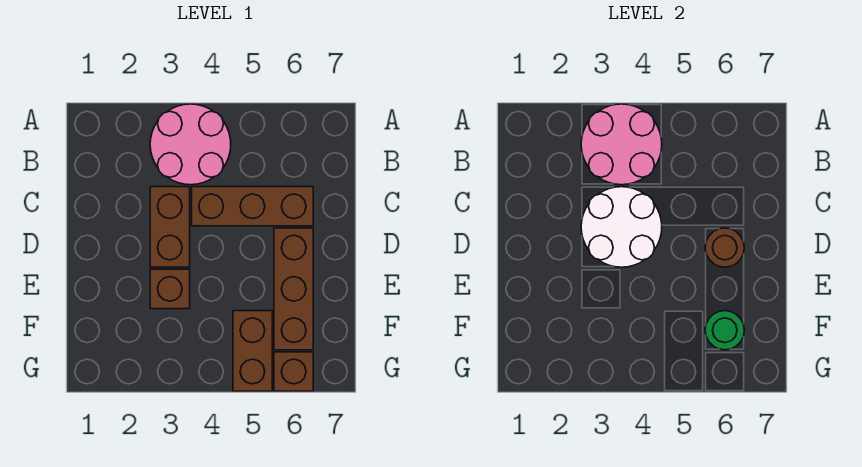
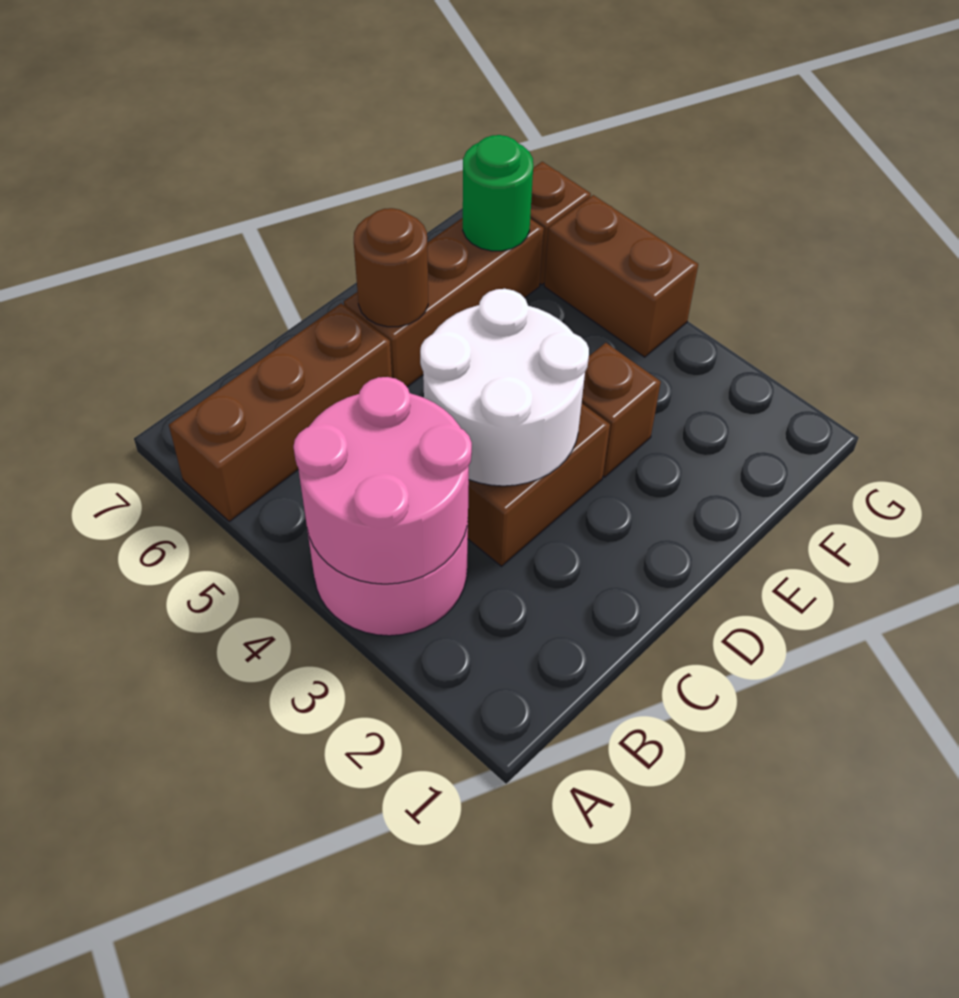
brown 1x3 brick [192,187,313,226] -> brown 1x3 brick turned to [169,304,392,521]
brown 1x2 brick [233,311,272,391] -> brown 1x2 brick turned to [544,195,698,357]

